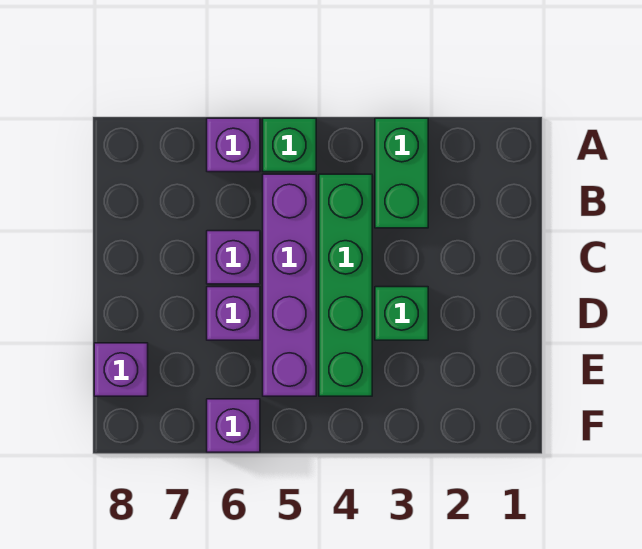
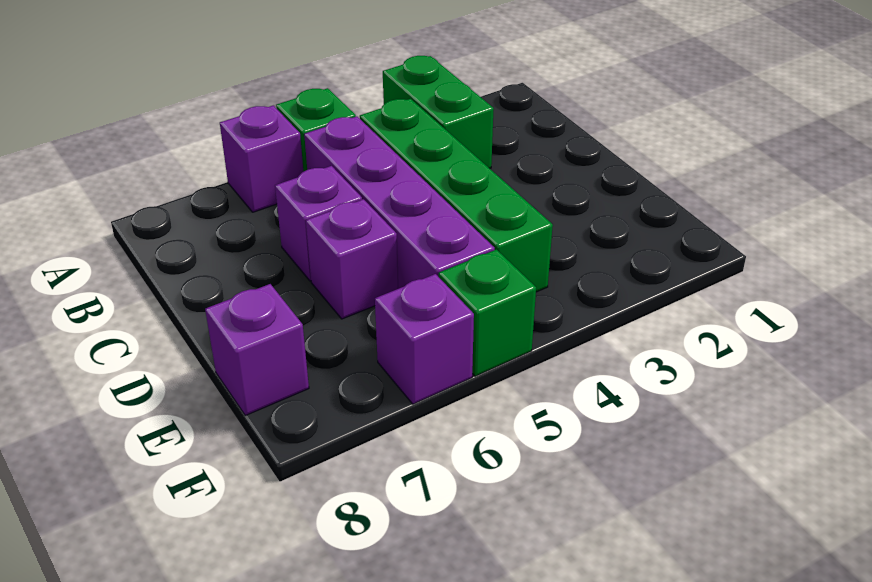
green 1x1 brick [375,287,428,340] -> green 1x1 brick moved to [439,250,536,376]

